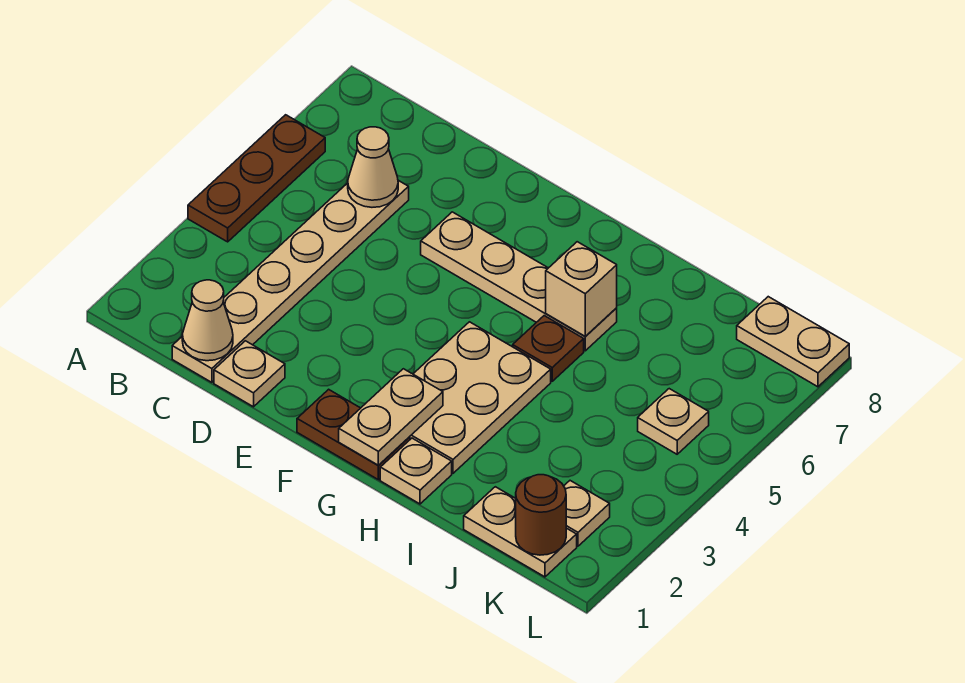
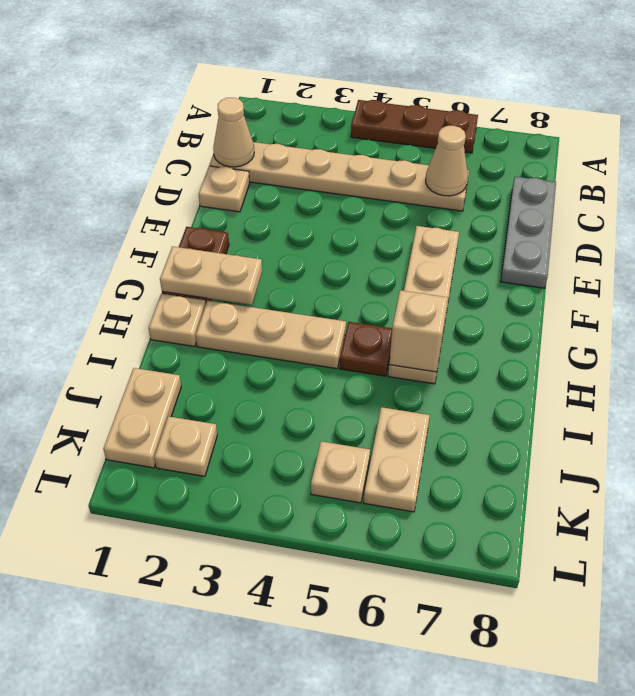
none -> grey 1x3 plate [501,177,556,288]
tan 2x3 plate [410,322,551,473] -> tan 1x3 plate [196,301,346,369]
brown 1x1 round brick [516,475,566,555] -> none
tan 1x2 plate [737,297,849,387] -> tan 1x2 plate moved to [364,407,430,512]

